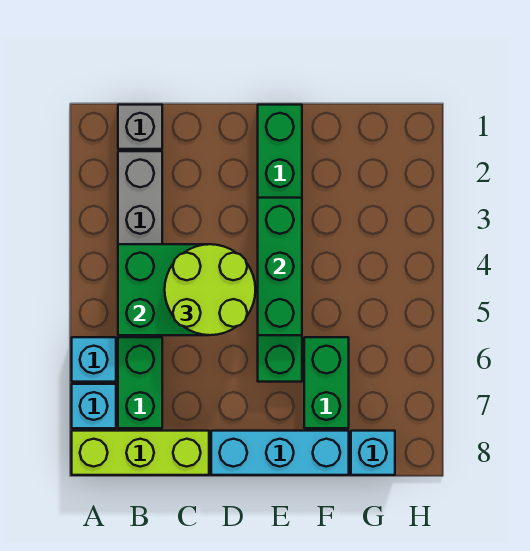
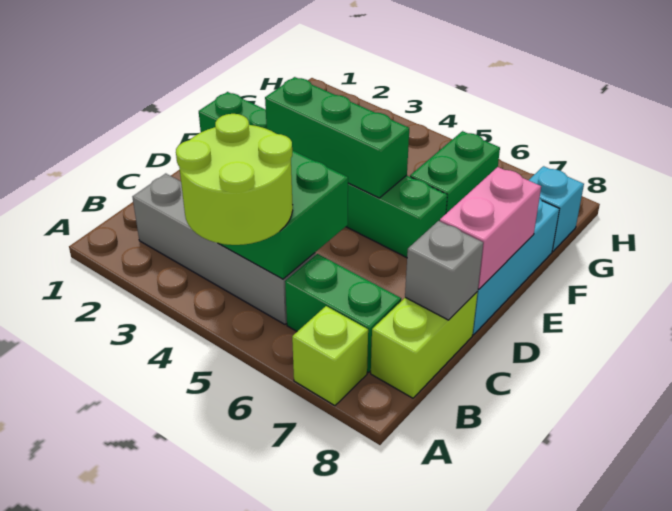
cyan 1x1 brick [72,337,116,382] -> none
cyan 1x1 brick [72,384,116,428] -> lime 1x1 brick [292,306,368,406]
lime 1x3 brick [72,431,209,475] -> lime 1x2 brick [371,292,477,398]
grey 1x1 brick [118,105,162,149] -> grey 1x1 brick moved to [405,221,483,320]
lime 2x2 round brick [165,244,255,335] -> lime 2x2 round brick moved to [176,114,293,245]
none -> pink 1x2 brick [440,167,541,289]
green 1x2 brick [304,337,349,428] -> green 1x2 brick turned to [410,131,500,213]

